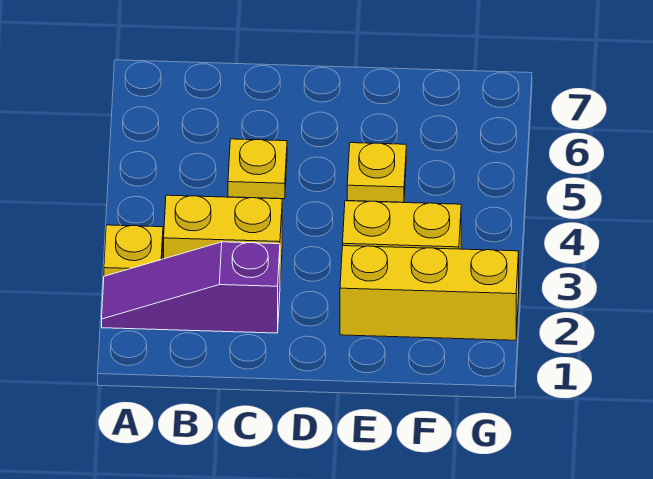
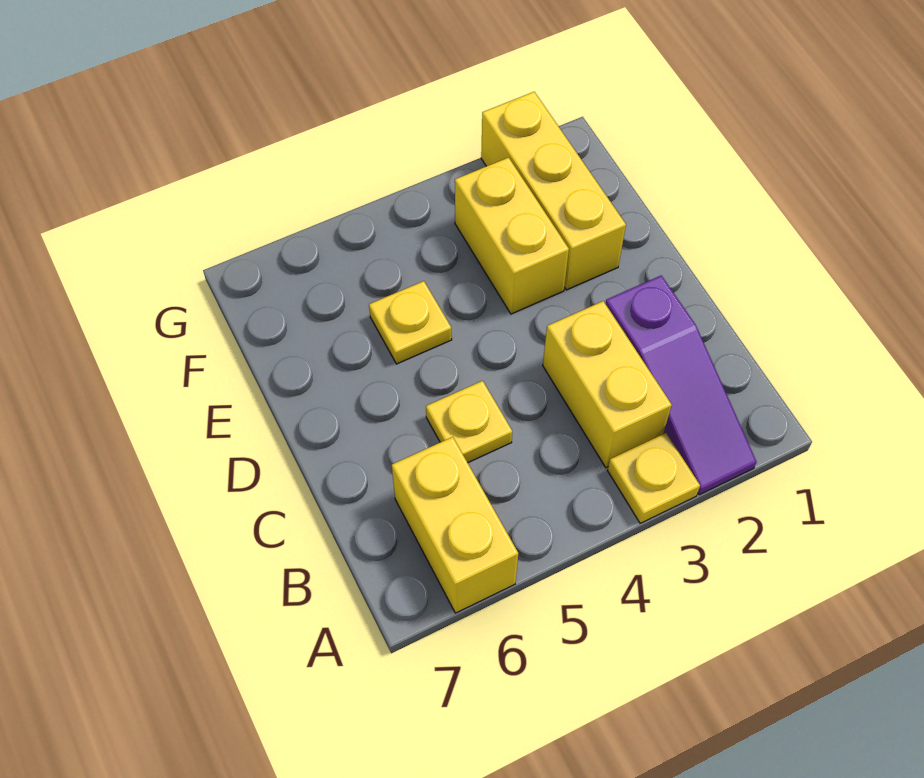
none -> yellow 1x2 brick [392,437,518,613]

